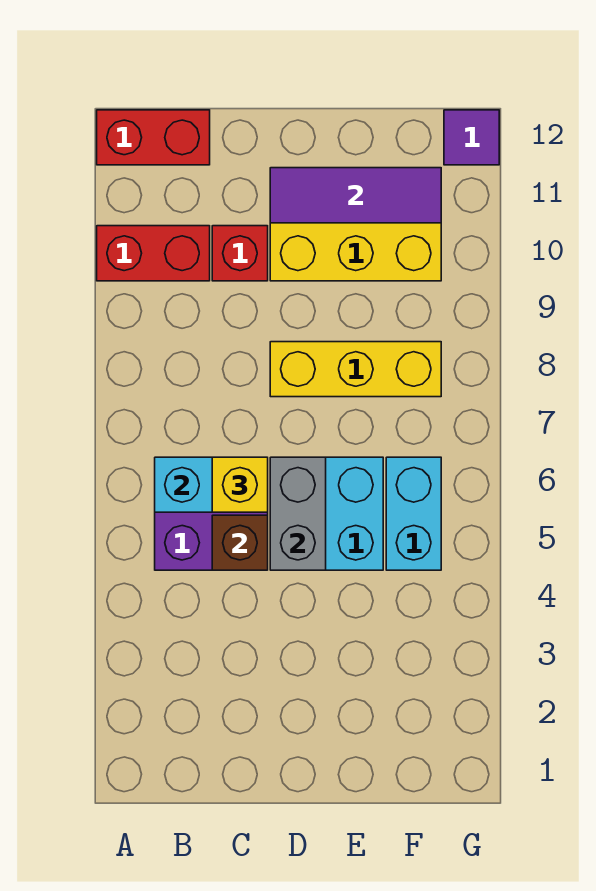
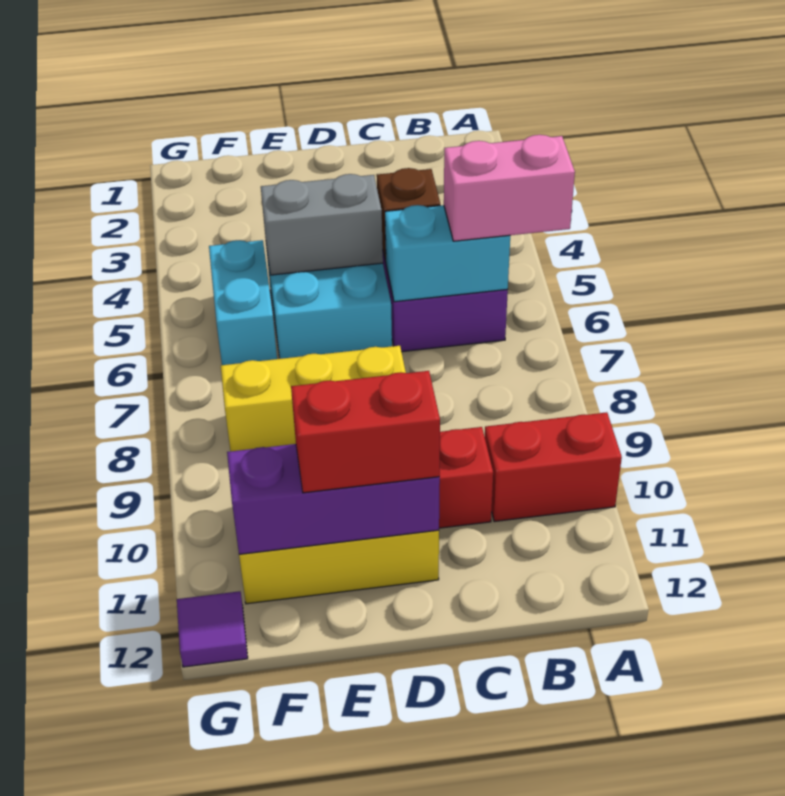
none -> pink 1x2 brick [444,135,575,241]
red 1x2 brick [97,110,210,165] -> red 1x2 brick moved to [291,371,440,493]
yellow 1x1 brick [212,457,268,512] -> none
grey 1x2 brick [270,457,326,570] -> grey 1x2 brick turned to [261,174,383,275]
purple 1x3 tile [270,168,441,223] -> purple 1x3 brick [227,444,440,554]

